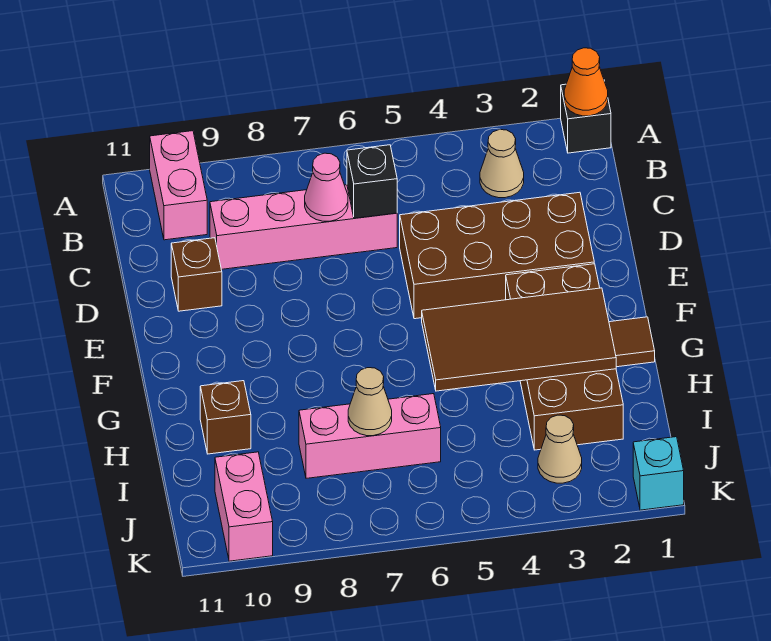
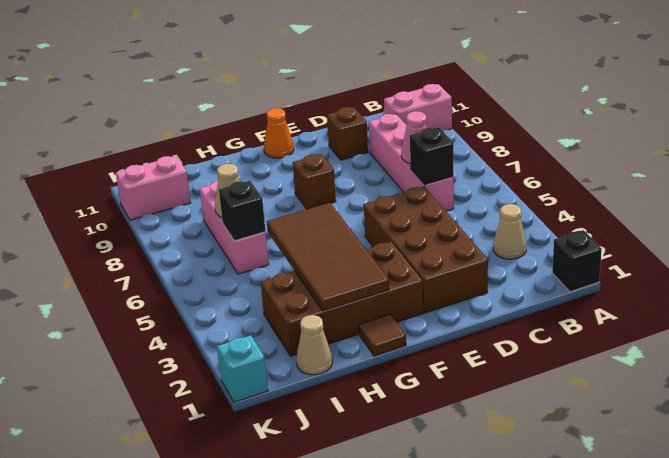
orange 1x1 cone [564,48,608,116] -> orange 1x1 cone moved to [264,108,294,158]
brown 1x1 brick [200,381,251,454] -> brown 1x1 brick moved to [293,154,336,209]
none -> black 1x1 brick [219,181,266,241]
tan 1x1 cone [538,415,582,483] -> tan 1x1 cone moved to [296,315,332,375]

